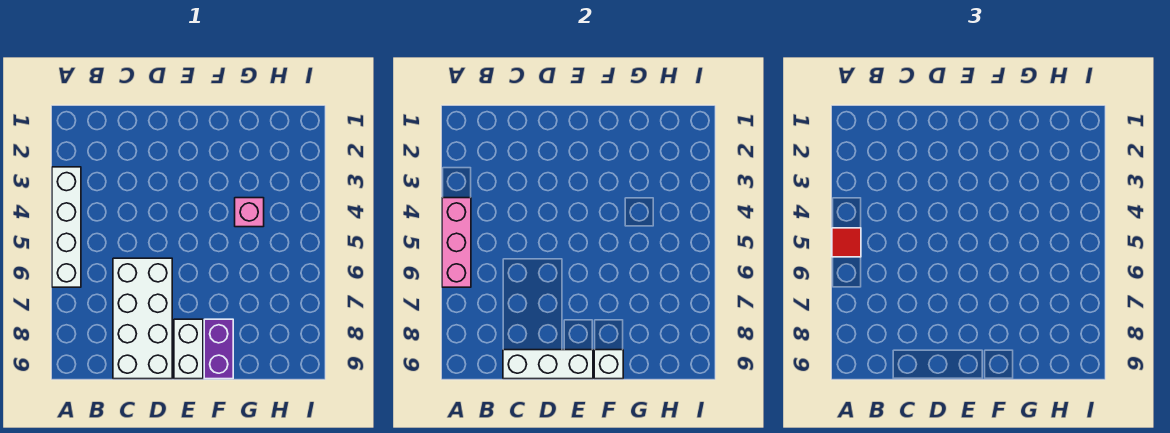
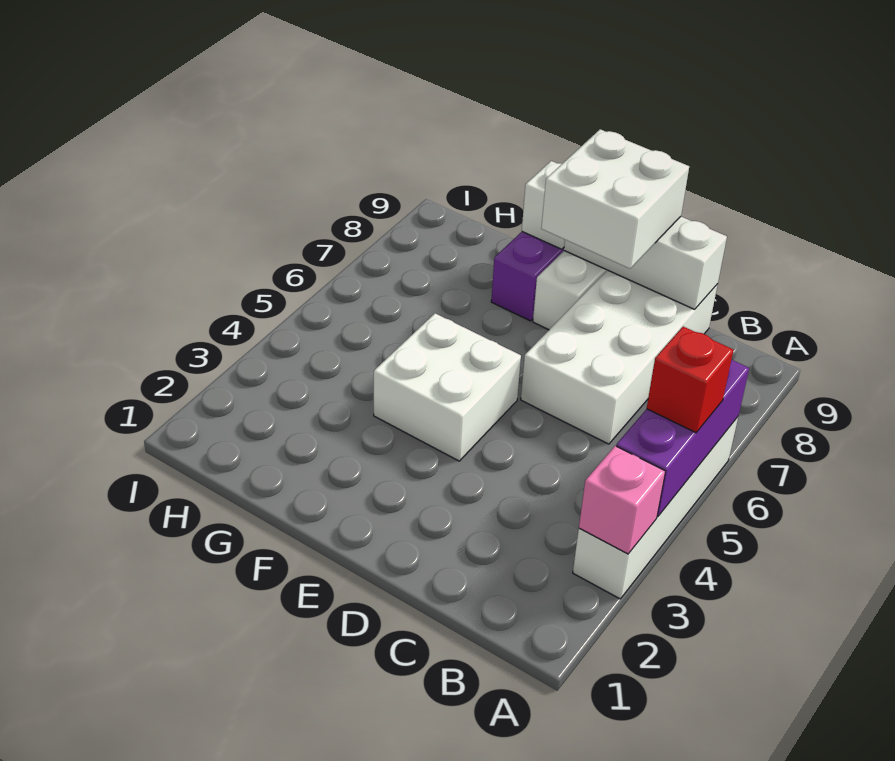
pink 1x3 brick [442,198,471,287] -> purple 1x3 brick [616,360,749,517]
red 1x1 tile [832,228,861,257] -> red 1x1 brick [647,327,733,433]
none -> white 2x2 brick [541,129,689,268]
none -> white 2x2 brick [374,313,521,461]
pink 1x1 brick [235,198,264,227] -> pink 1x1 brick moved to [579,446,665,554]

